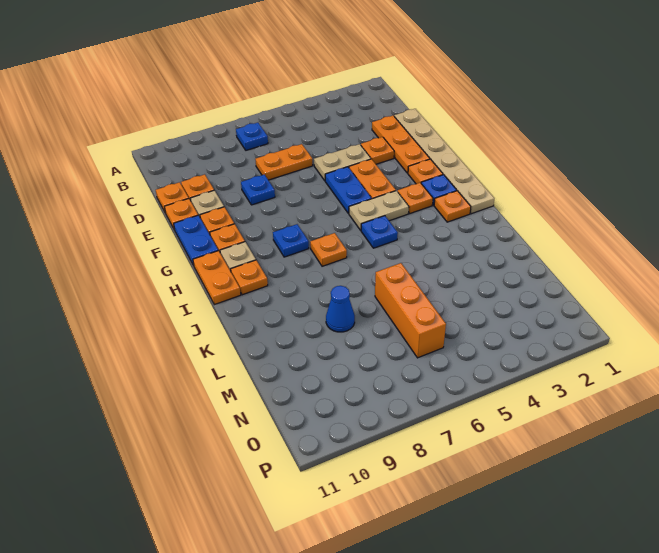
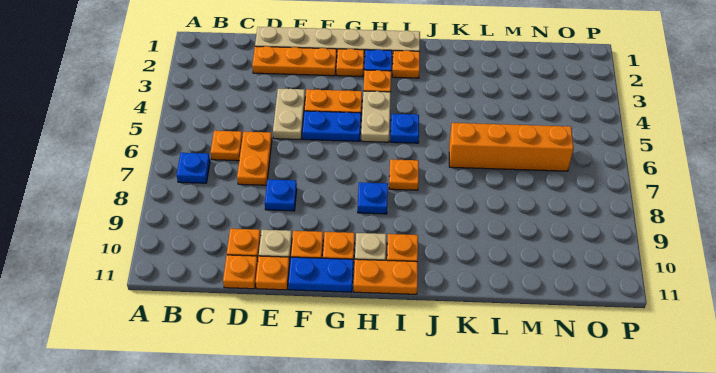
orange 1x1 plate [361,137,394,164] -> orange 1x1 plate moved to [211,131,243,161]
orange 1x3 brick [375,263,446,358] -> orange 1x4 brick [449,123,574,171]
blue 1x1 cone [326,286,355,332] -> none

